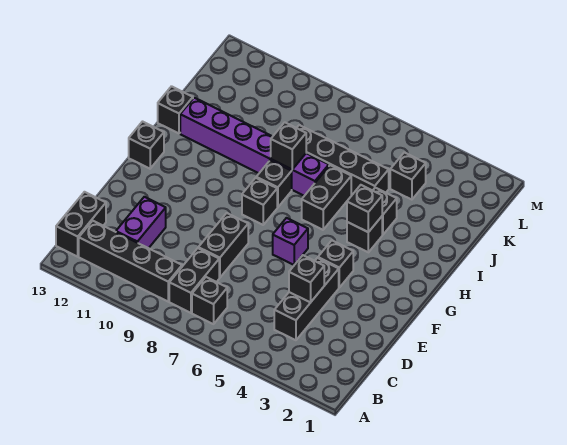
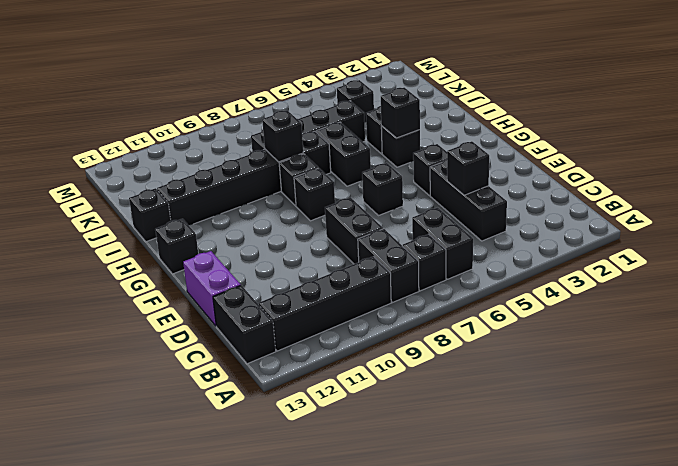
none -> black 1x2 brick [412,208,473,279]
purple 1x2 brick [116,197,166,248] -> purple 1x2 brick moved to [183,251,241,326]
purple 1x1 brick [273,218,308,265] -> black 1x1 brick [362,163,403,216]
purple 1x6 brick [180,98,329,196] -> black 1x6 brick [157,131,331,225]

